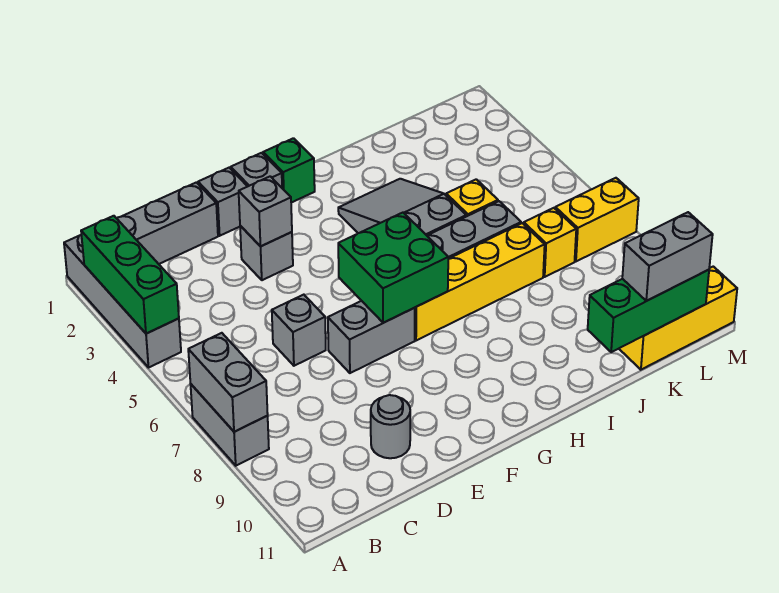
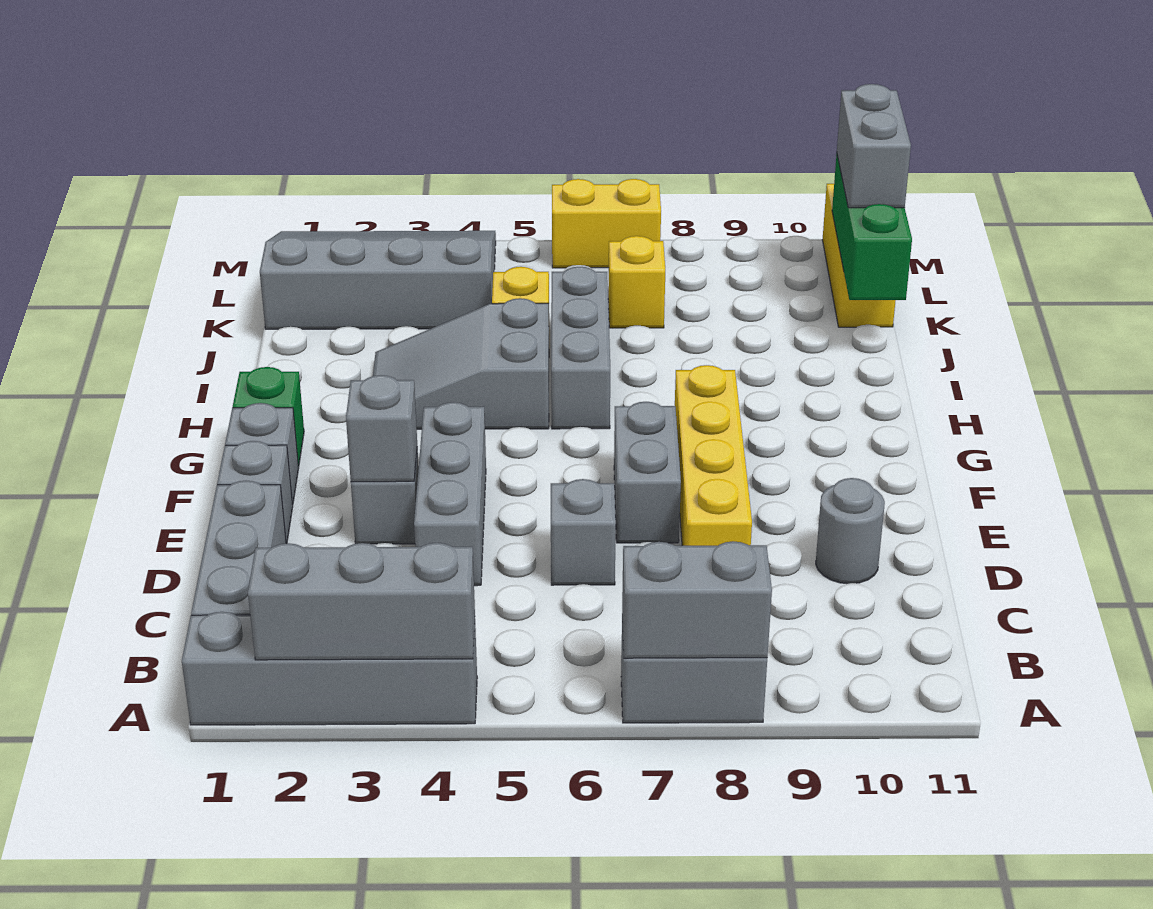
green 1x3 brick [81,216,179,333] -> grey 1x3 brick [248,543,475,660]
none -> grey 1x3 brick [414,402,486,586]
green 2x2 brick [338,213,448,323] -> none
yellow 1x4 brick [415,223,545,341] -> yellow 1x4 brick moved to [675,365,752,546]
none -> grey 3x4 slope [260,231,496,329]
yellow 1x2 brick [555,178,639,261] -> yellow 1x2 brick turned to [552,179,661,268]

